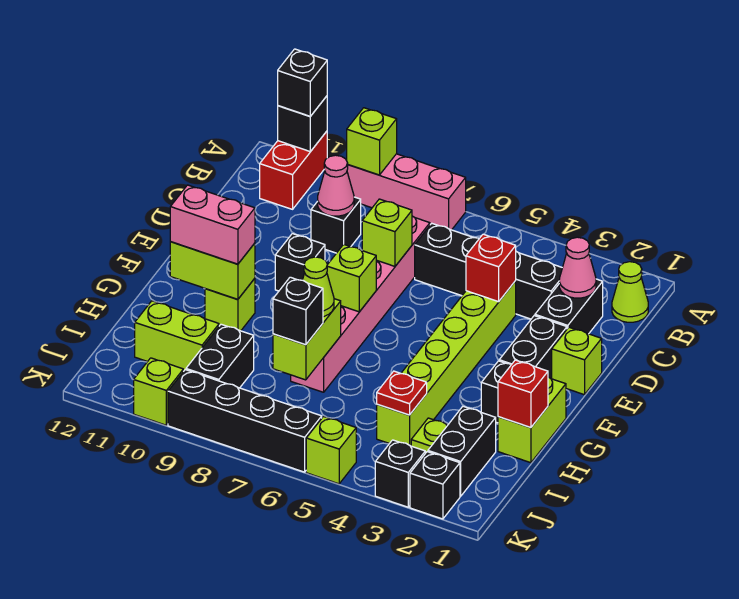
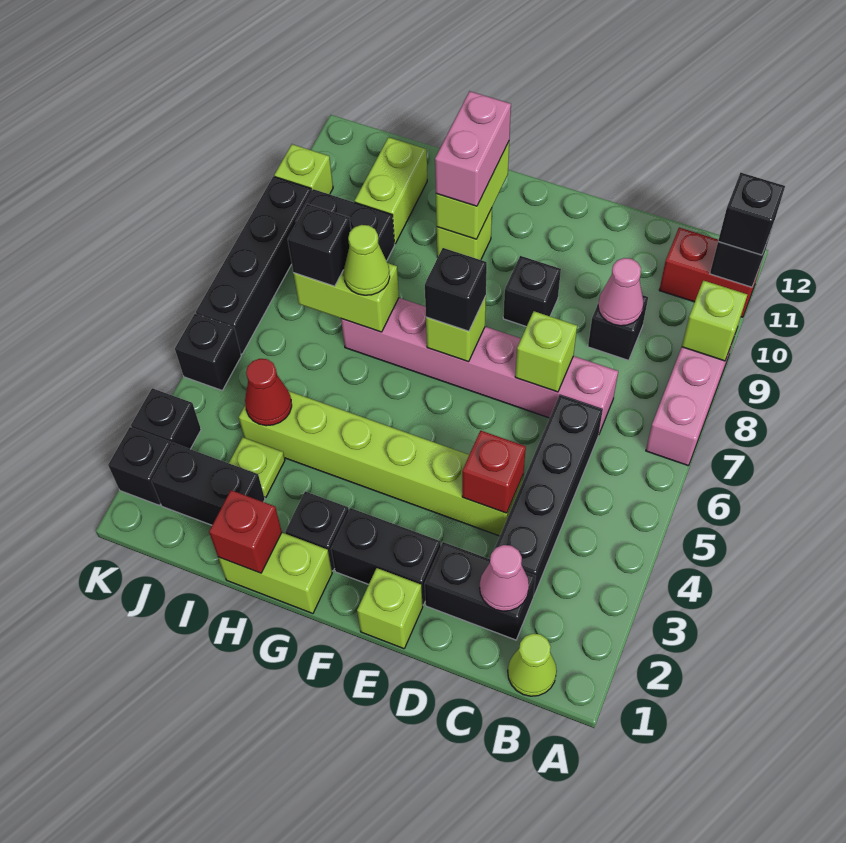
none -> black 1x1 brick [425,248,487,331]
red 1x1 plate [377,371,427,415] -> red 1x1 cone [245,359,292,426]
lime 1x1 brick [306,417,356,484] -> black 1x1 brick [175,314,241,390]

